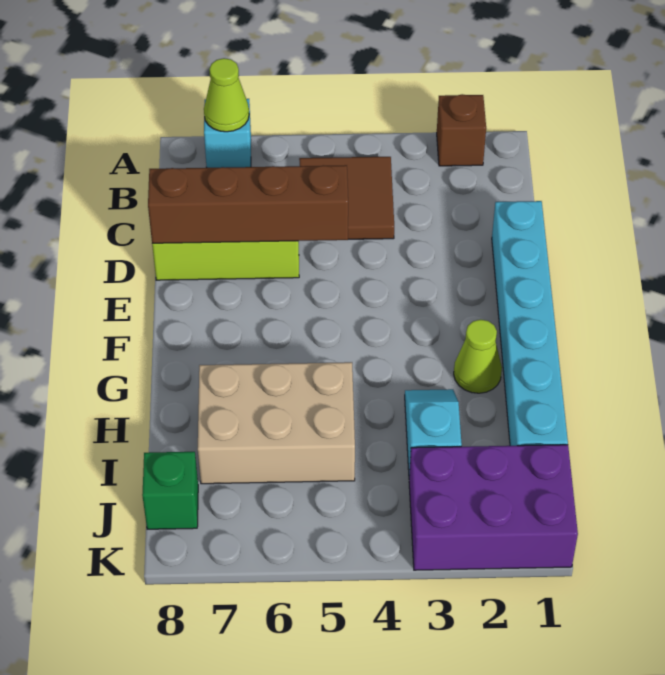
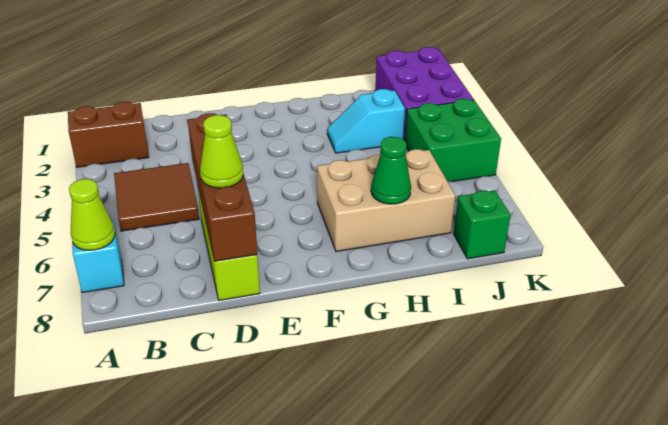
brown 1x1 brick [437,94,486,166] -> brown 1x2 brick [68,102,149,167]
cyan 1x6 brick [492,201,568,446] -> none
lime 1x1 cone [454,320,502,393] -> lime 1x1 cone moved to [200,115,243,188]
tan 2x3 brick [198,362,355,484] -> tan 2x3 brick turned to [317,149,455,252]
none -> green 1x1 cone [371,137,411,204]
none -> green 2x2 brick [405,99,501,182]

